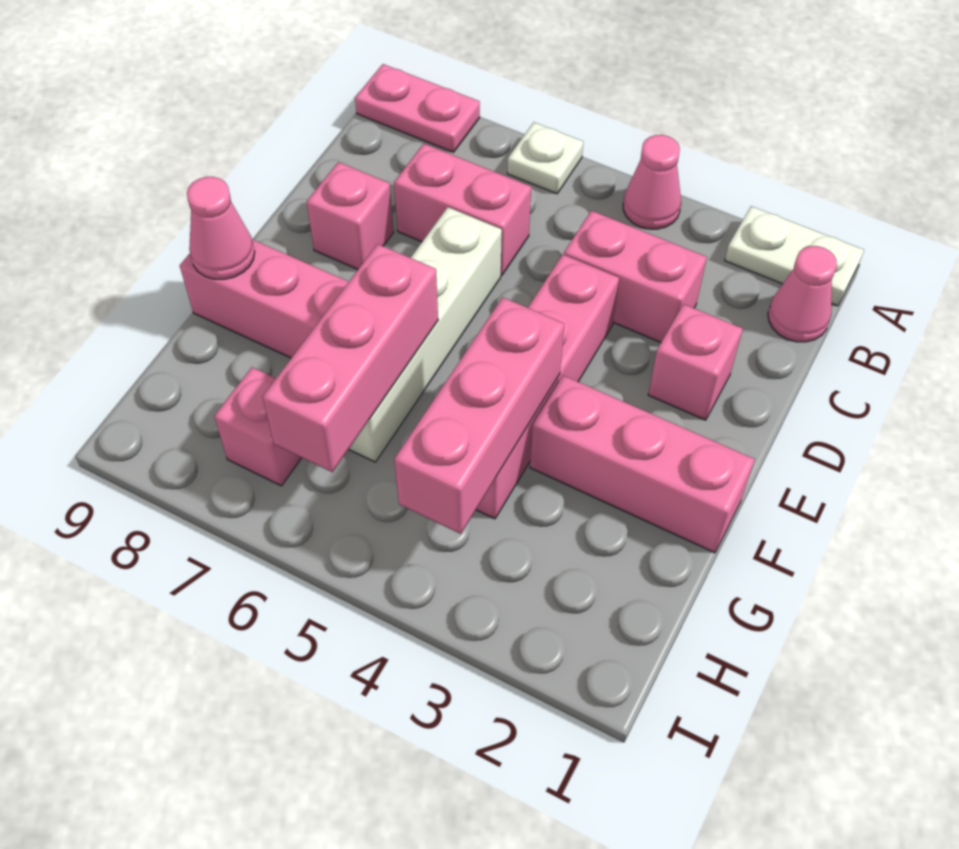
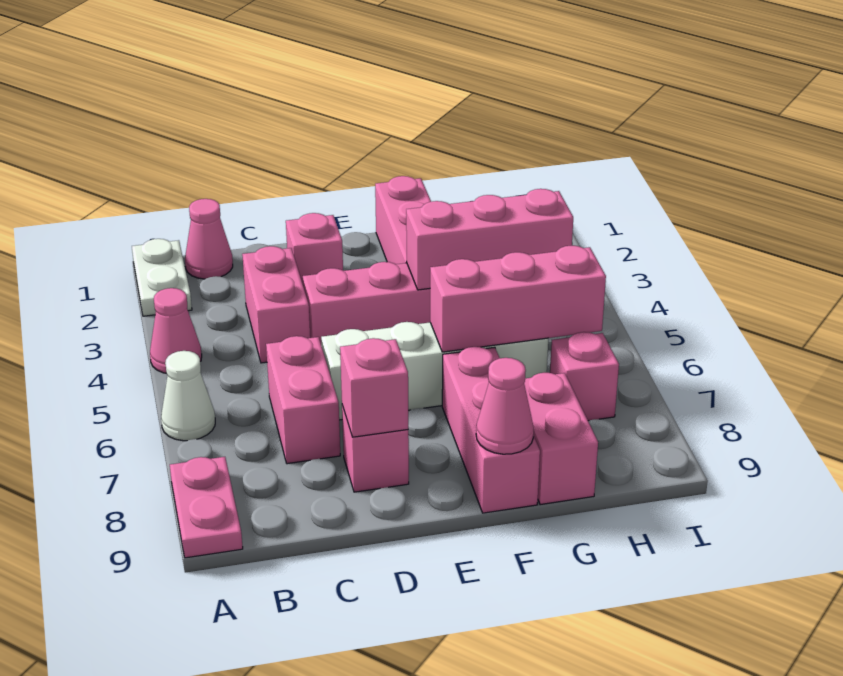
white 1x1 plate [507,122,583,194] -> white 1x1 cone [161,351,215,441]
none -> pink 1x1 brick [340,338,409,437]
none -> pink 1x2 brick [524,373,598,505]

